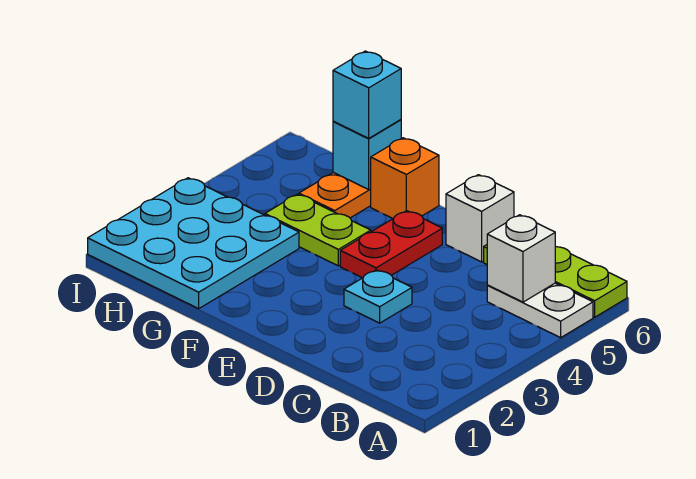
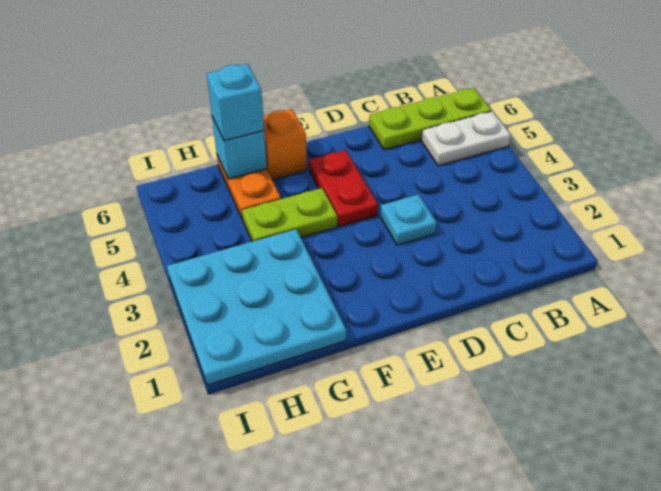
white 1x1 brick [487,215,555,302] -> none
white 1x1 brick [446,175,514,262] -> none

